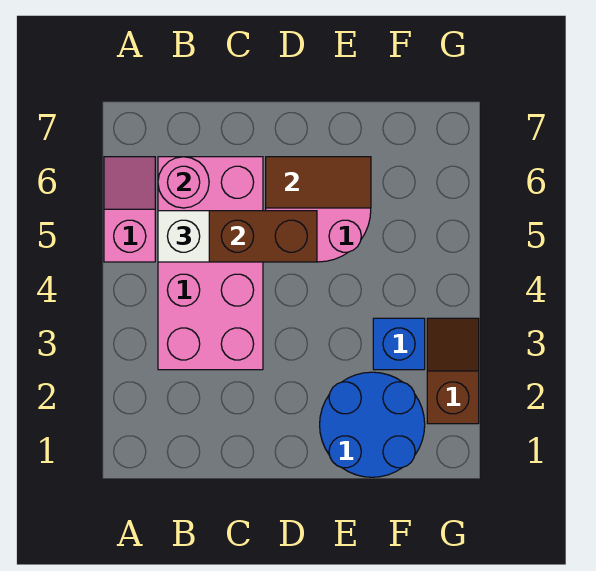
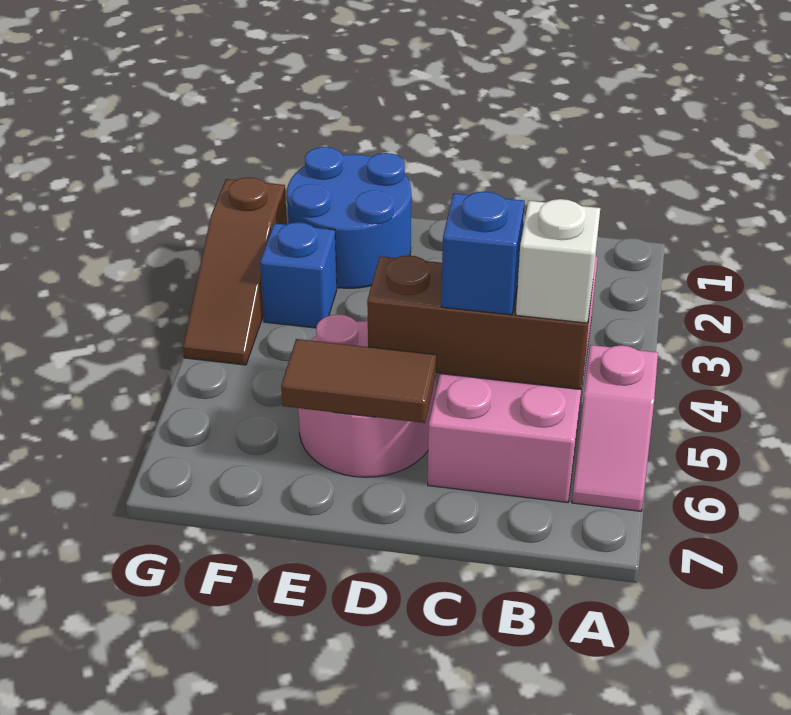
pink 1x1 round brick [158,157,209,208] -> none
none -> blue 1x1 brick [441,192,525,315]
brown 1x2 slope [427,318,479,424] -> brown 1x3 slope [183,177,287,365]

